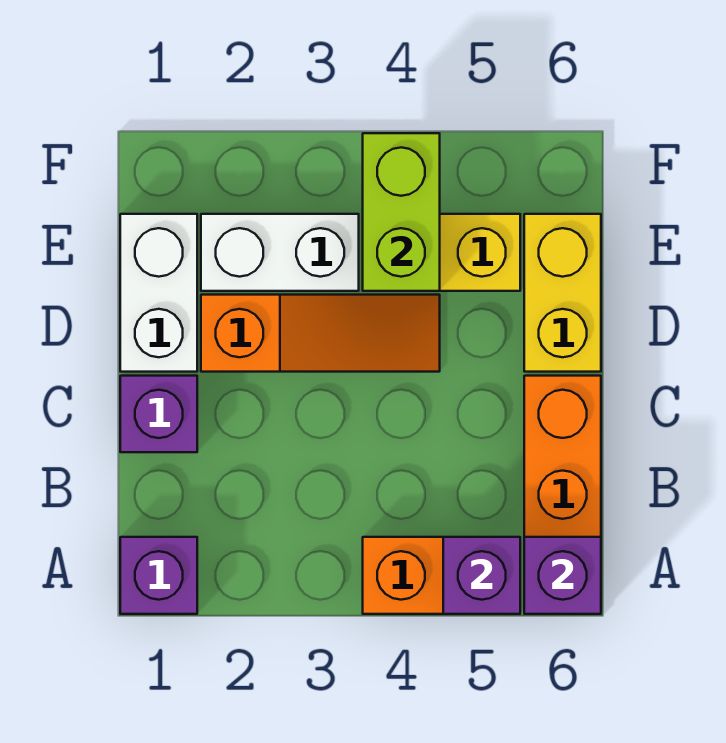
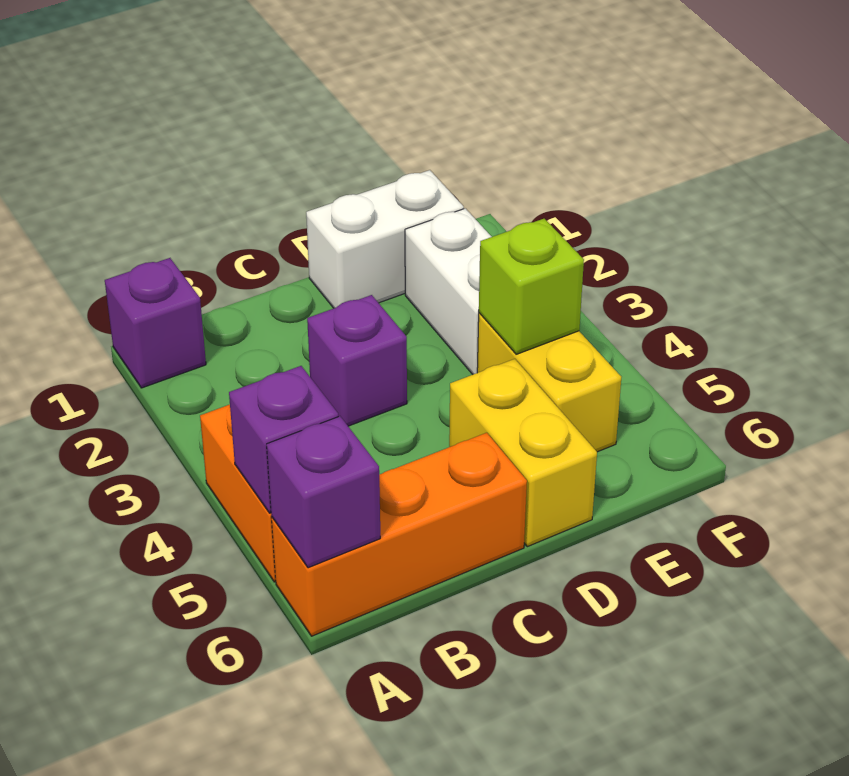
purple 1x1 brick [120,376,197,452] -> purple 1x1 brick moved to [307,295,407,426]
orange 1x3 slope [201,295,440,372] -> none
yellow 1x2 brick [524,214,601,372] -> yellow 1x2 brick turned to [449,359,597,547]
lime 1x2 brick [363,133,440,291] -> lime 1x1 brick [479,219,584,354]

